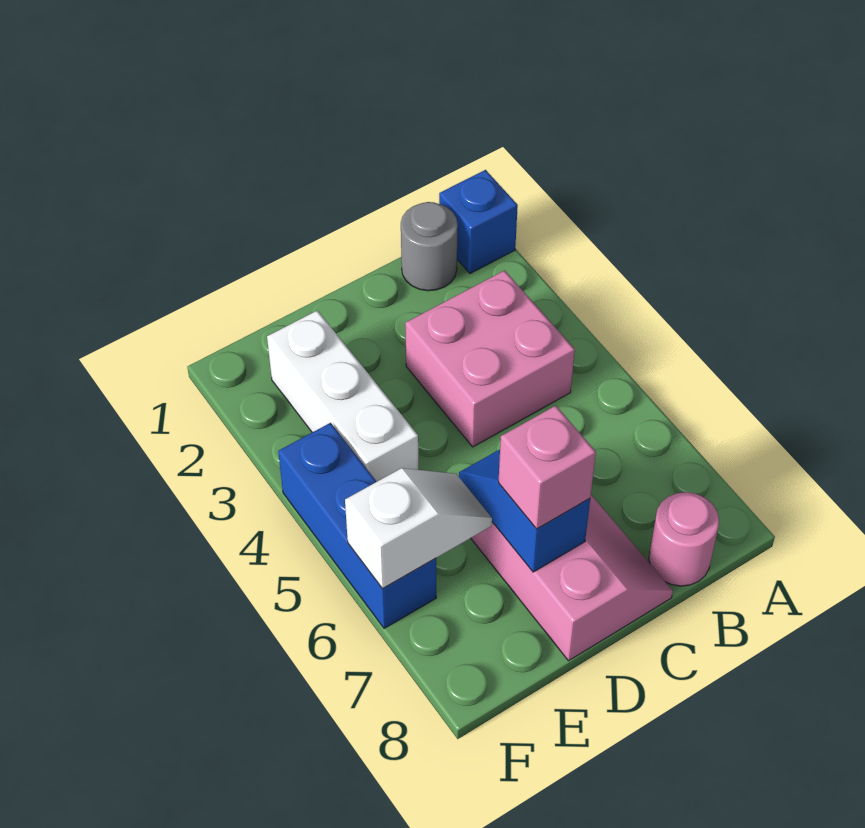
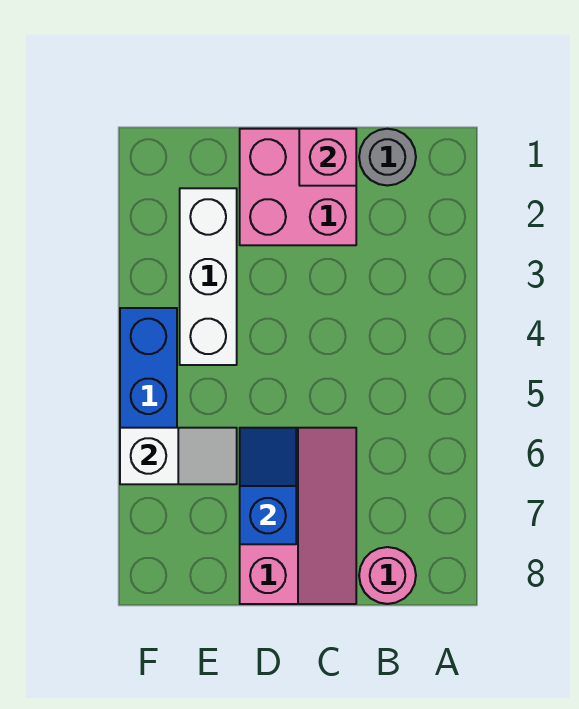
blue 1x1 brick [439,170,518,274] -> none
pink 2x2 brick [405,271,575,447] -> pink 2x2 brick moved to [240,129,356,245]
pink 1x1 brick [498,406,596,529] -> pink 1x1 brick moved to [299,129,356,186]

